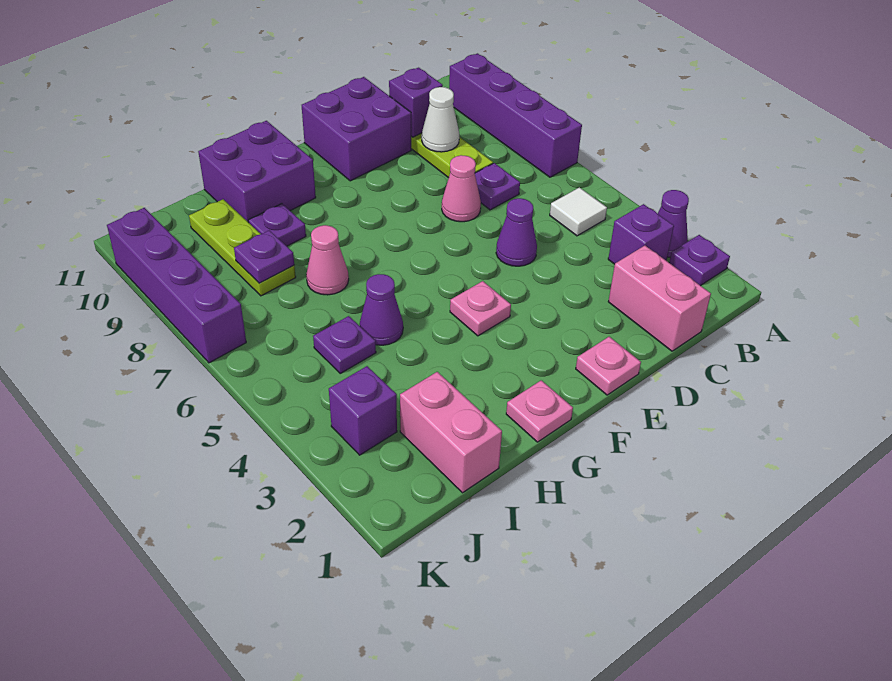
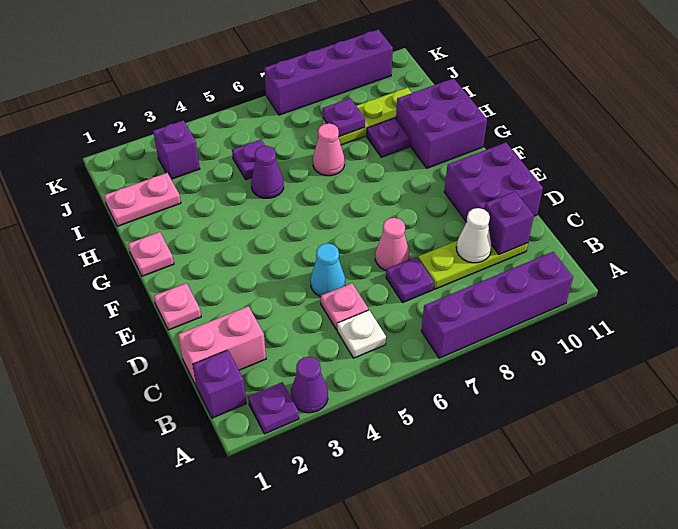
purple 1x1 brick [608,204,674,264] -> purple 1x1 brick moved to [193,350,246,418]
white 1x1 tile [550,187,607,236] -> white 1x1 plate [337,310,386,358]
purple 1x1 cone [496,198,537,266] -> cyan 1x1 cone [311,244,345,297]
pink 1x1 plate [450,281,511,336] -> pink 1x1 plate moved to [321,283,368,330]
pink 1x2 brick [400,372,502,493] -> pink 1x2 plate [104,173,181,226]

